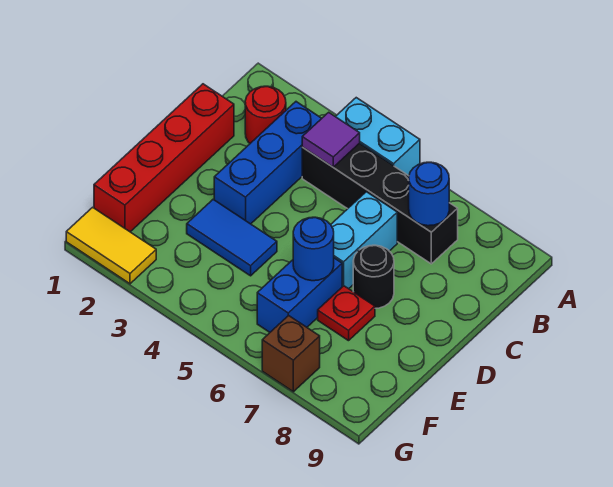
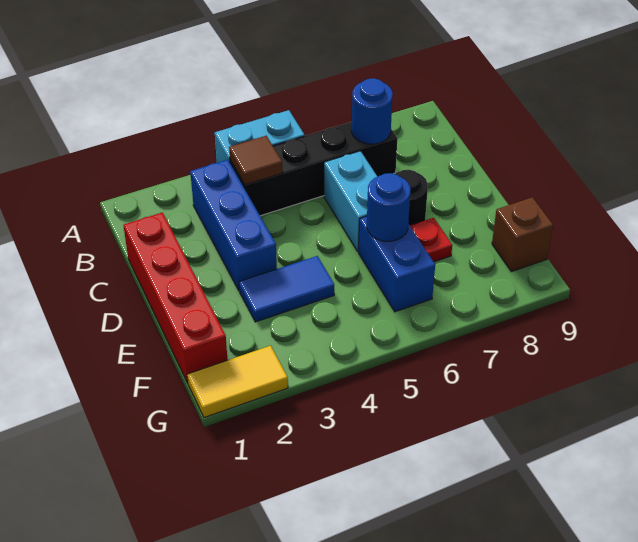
red 1x1 round brick [245,86,286,143] -> none
purple 1x1 tile [302,112,360,167] -> brown 1x1 tile [229,136,282,185]
brown 1x1 brick [262,315,320,392] -> brown 1x1 brick moved to [492,197,553,272]

